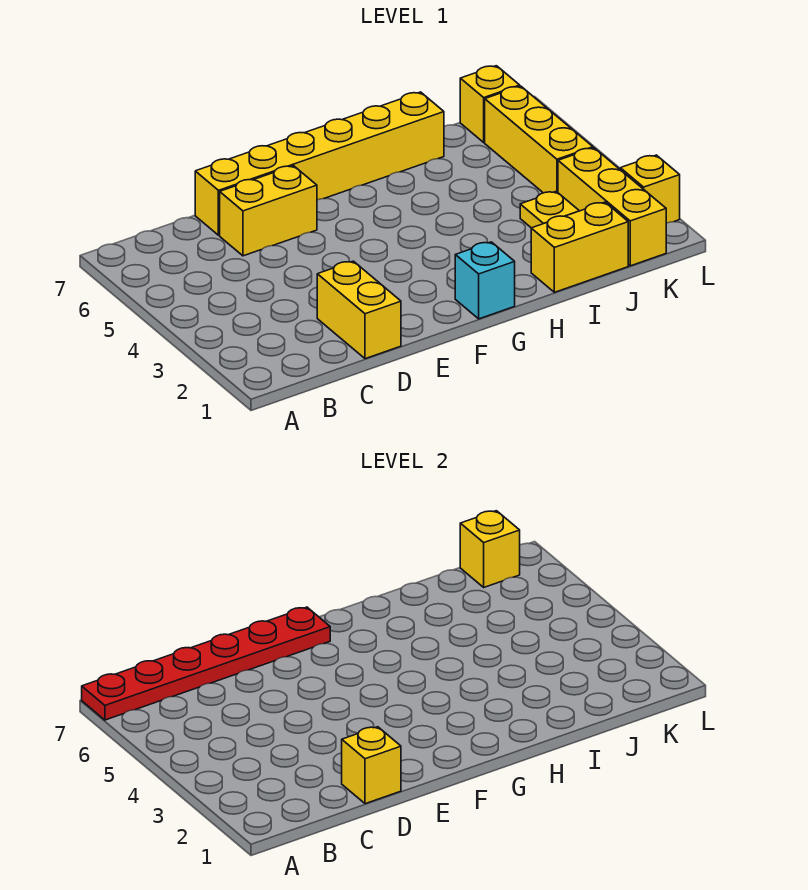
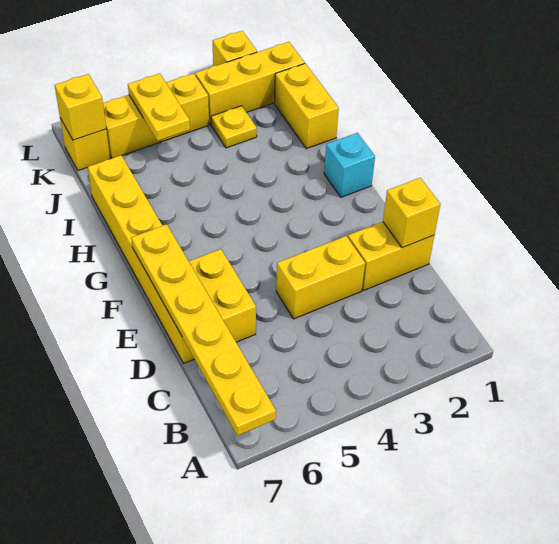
red 1x6 plate [82,607,330,720] -> yellow 1x6 plate [131,224,276,436]
none -> yellow 1x2 brick [276,236,365,319]
none -> yellow 1x2 plate [128,74,190,141]

